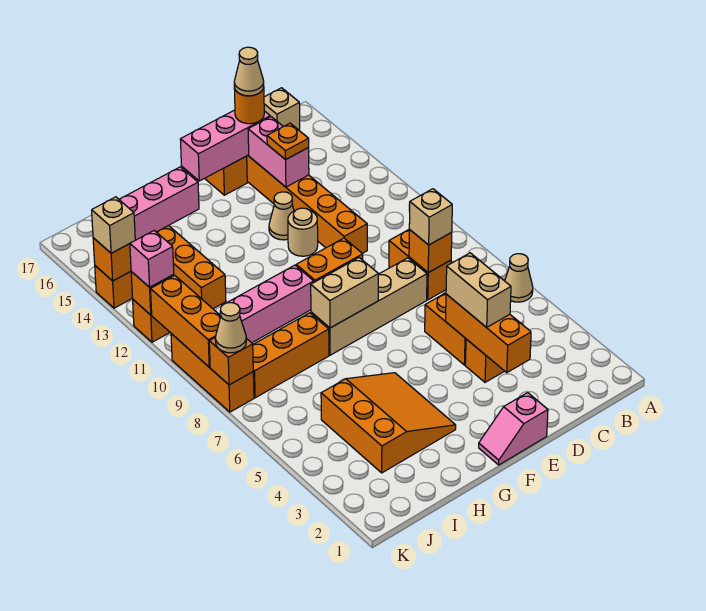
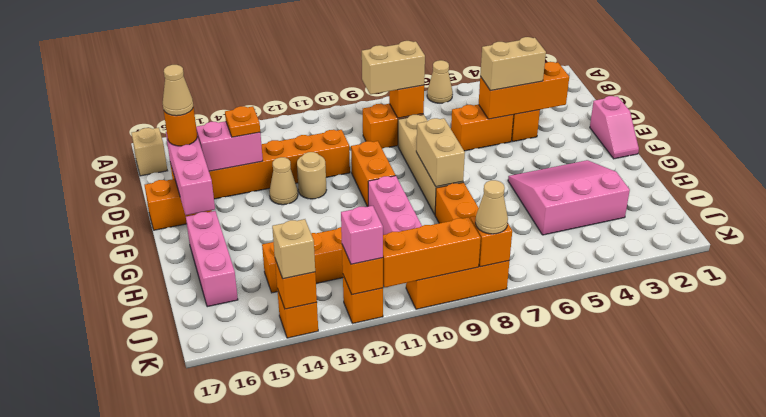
tan 1x1 brick [409,189,452,245] -> tan 1x2 brick [362,41,425,94]
orange 3x3 slope [321,373,456,473] -> pink 3x3 slope [508,160,630,235]

